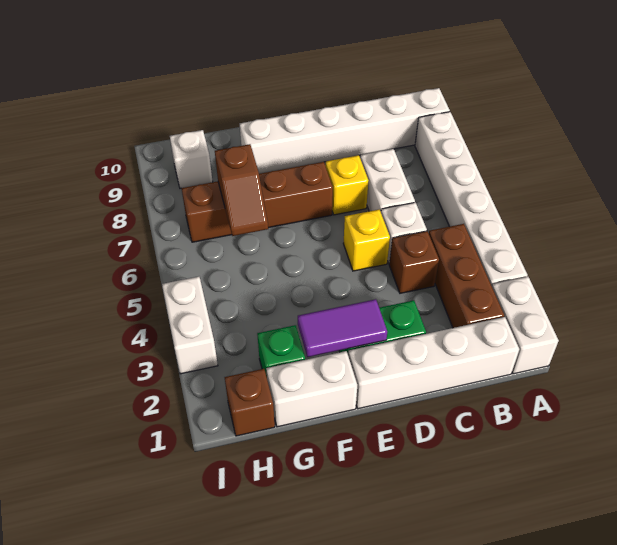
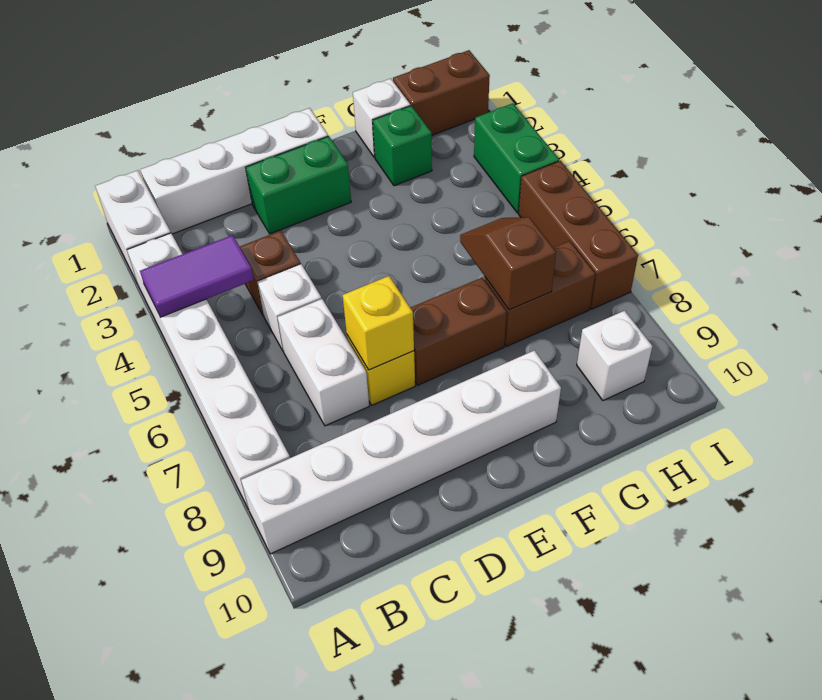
brown 1x3 brick [429,224,504,328] -> brown 1x3 brick moved to [519,161,638,309]
yellow 1x1 brick [343,210,390,271] -> yellow 1x1 brick moved to [343,276,414,370]
purple 1x2 tile [298,299,387,357] -> purple 1x2 tile moved to [140,235,254,317]
white 1x2 brick [266,351,357,427] -> white 1x1 brick [353,79,410,157]
brown 1x1 brick [225,369,275,436] -> brown 1x2 brick [393,50,490,135]
white 1x2 brick [162,277,218,374] -> green 1x2 brick [474,103,559,213]

